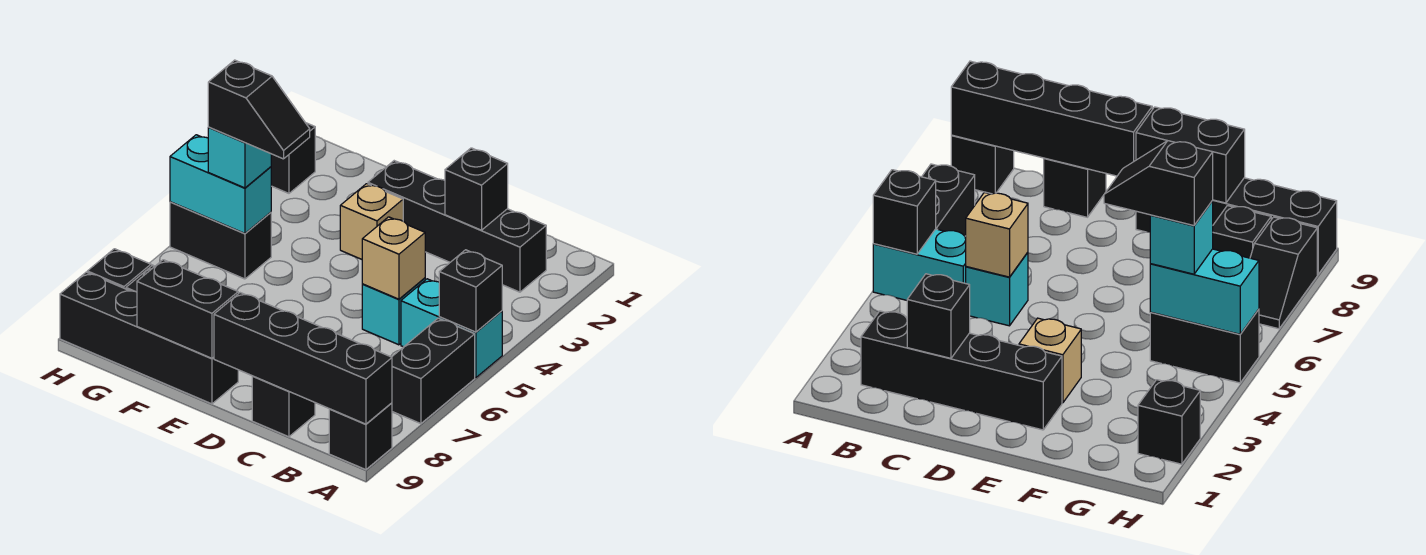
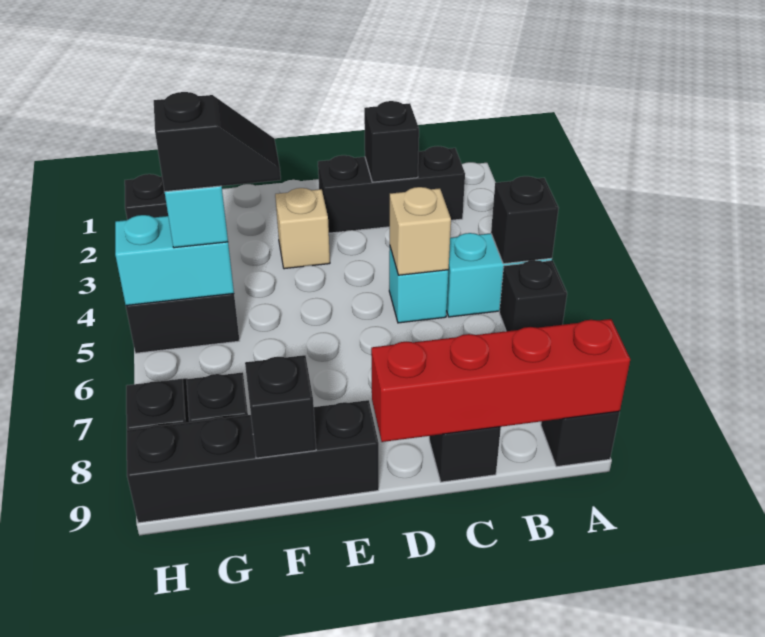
black 1x2 brick [392,318,475,424] -> black 1x1 brick [499,260,567,331]
black 1x4 brick [214,293,392,424] -> red 1x4 brick [371,319,630,442]
black 1x4 brick [368,161,546,292] -> black 1x3 brick [318,146,465,233]
black 1x2 brick [137,260,238,358] -> black 1x1 brick [245,355,316,458]

